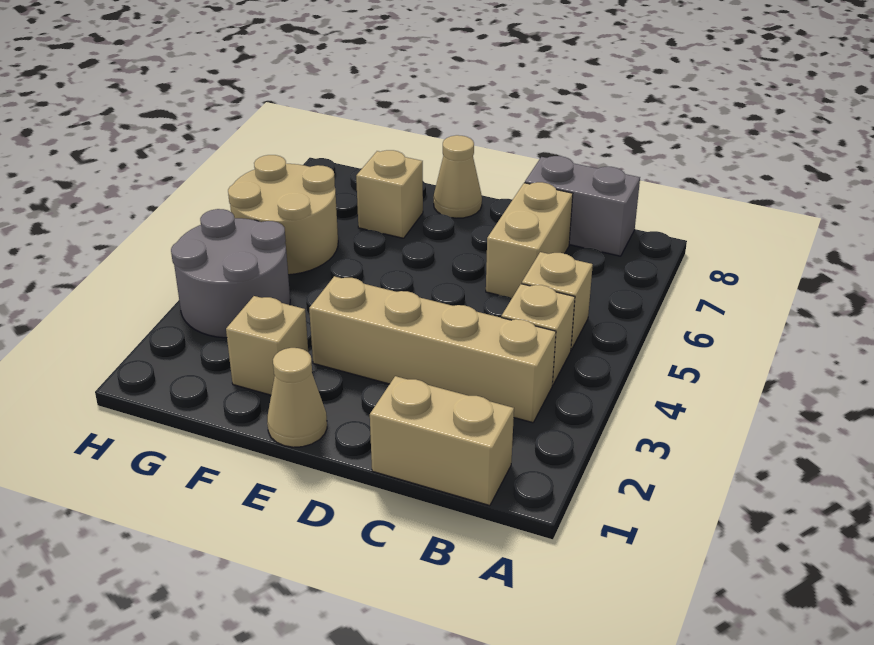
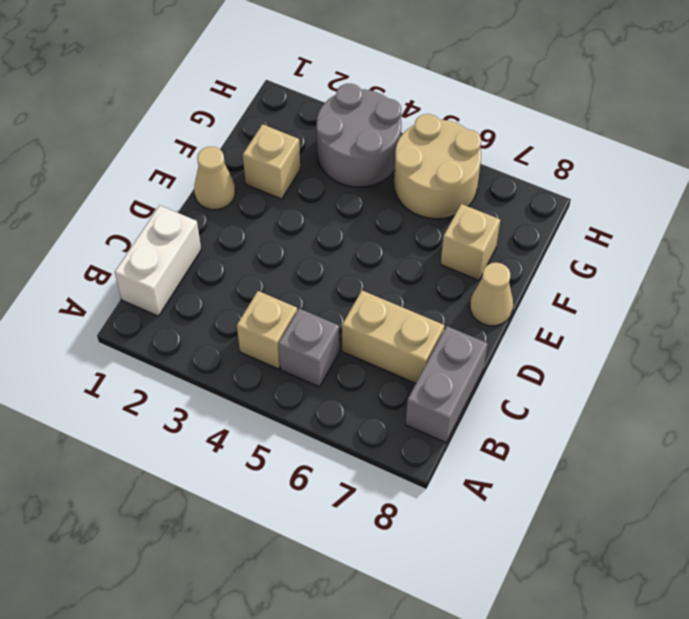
tan 1x2 brick [370,376,514,506] -> white 1x2 brick [115,205,201,316]
tan 1x4 brick [309,276,556,423] -> none
tan 1x1 brick [522,252,593,350] -> grey 1x1 brick [279,309,339,387]

